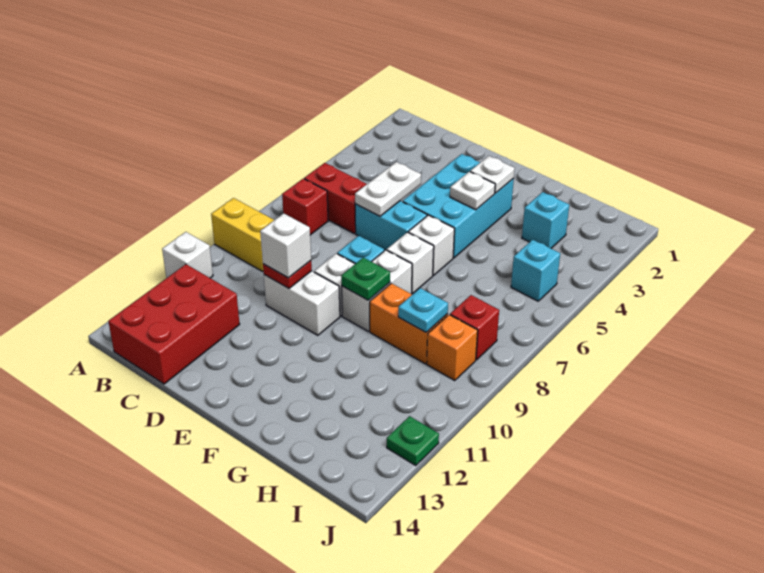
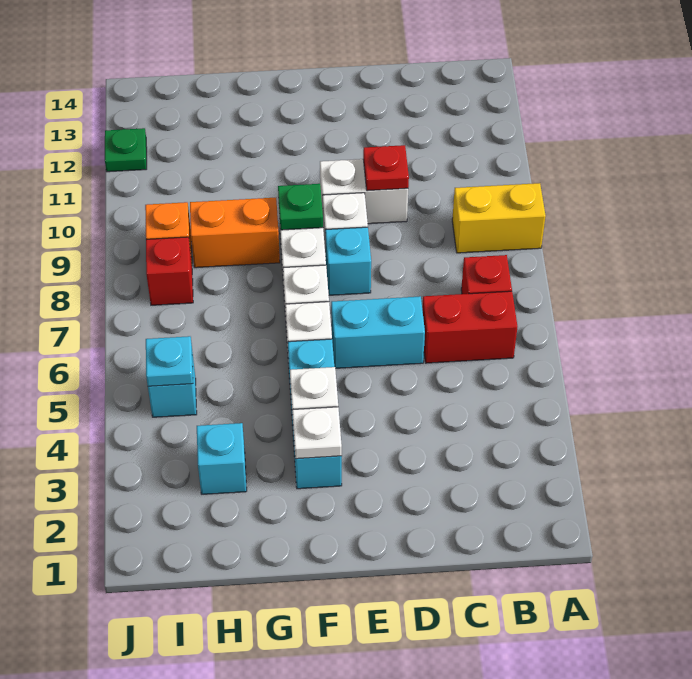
white 1x1 brick [162,232,213,278] -> none
red 2x3 brick [108,264,240,384] -> none
white 1x2 plate [355,162,421,216] -> none
white 1x1 brick [260,213,311,278] -> none
cyan 2x3 brick [403,154,514,258] -> cyan 1x3 brick [288,339,342,489]
cyan 1x1 plate [398,288,448,332] -> cyan 1x1 plate moved to [146,336,193,386]

